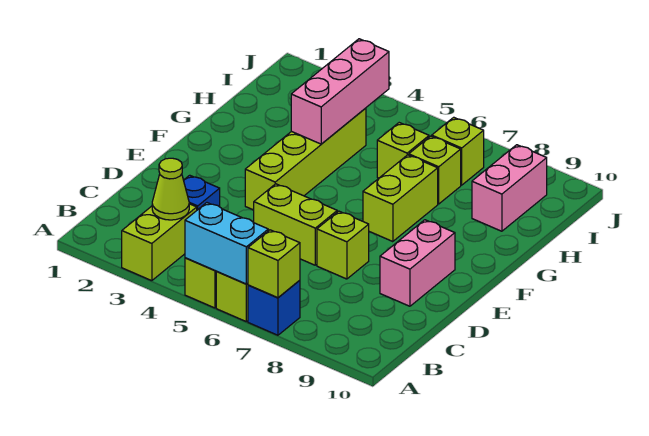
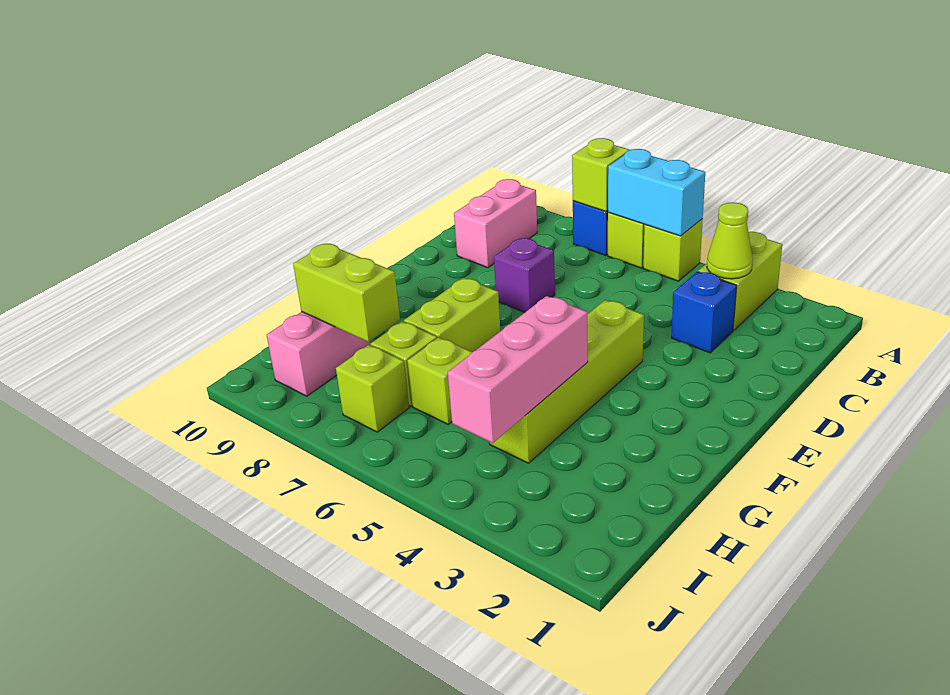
lime 1x2 brick [254,184,337,265] -> lime 1x2 brick moved to [293,244,400,342]
lime 1x1 brick [317,211,369,279] -> purple 1x1 brick [494,238,555,313]
pink 1x2 brick [380,220,455,306] -> pink 1x2 brick moved to [454,179,537,268]

